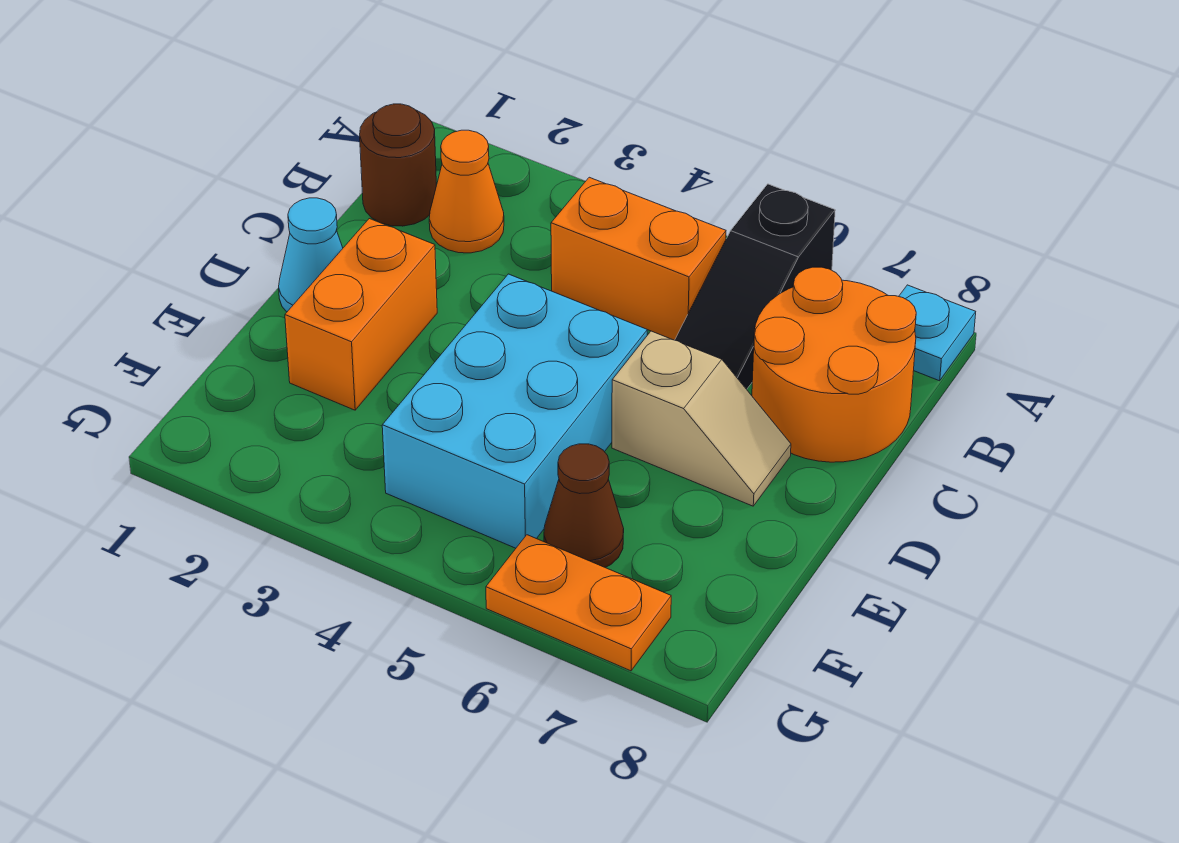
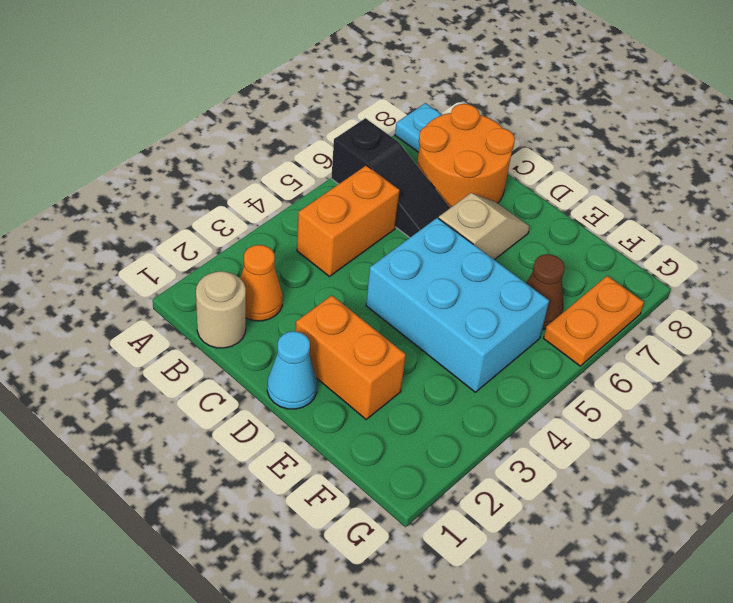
brown 1x1 round brick [360,104,436,226] -> tan 1x1 round brick [196,271,246,348]

